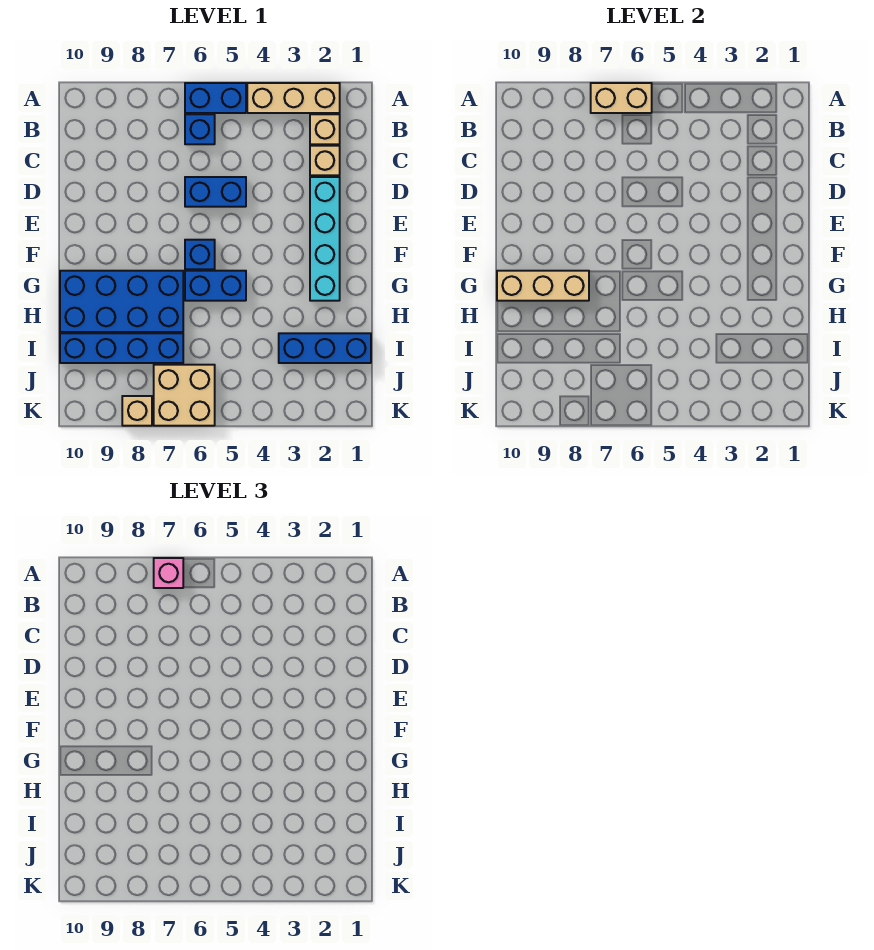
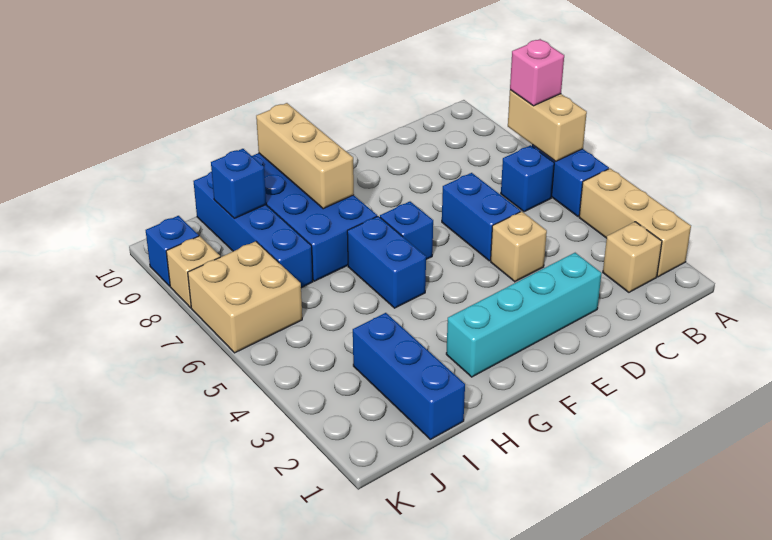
tan 1x1 brick [310,146,340,175] -> tan 1x1 brick moved to [491,211,547,282]
none -> blue 1x1 brick [211,149,266,218]
none -> blue 1x1 brick [146,216,199,286]

